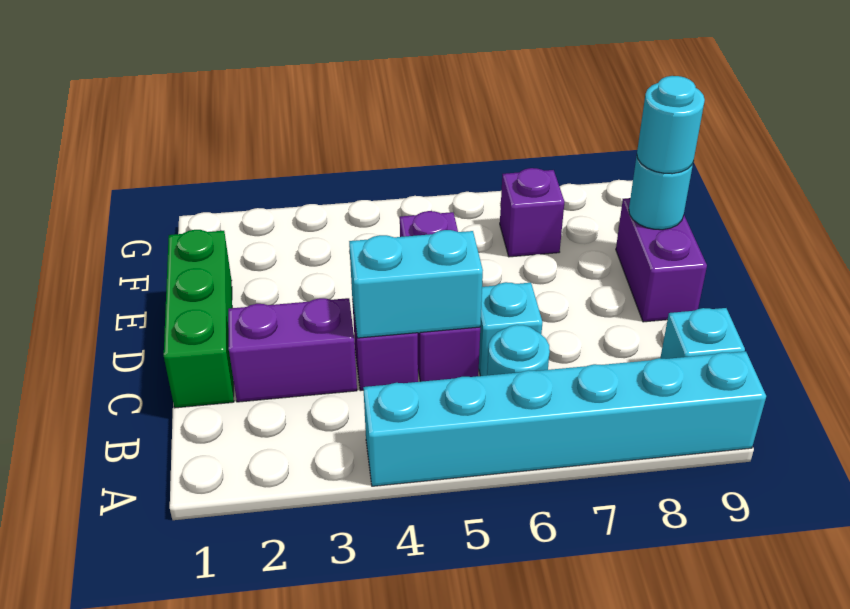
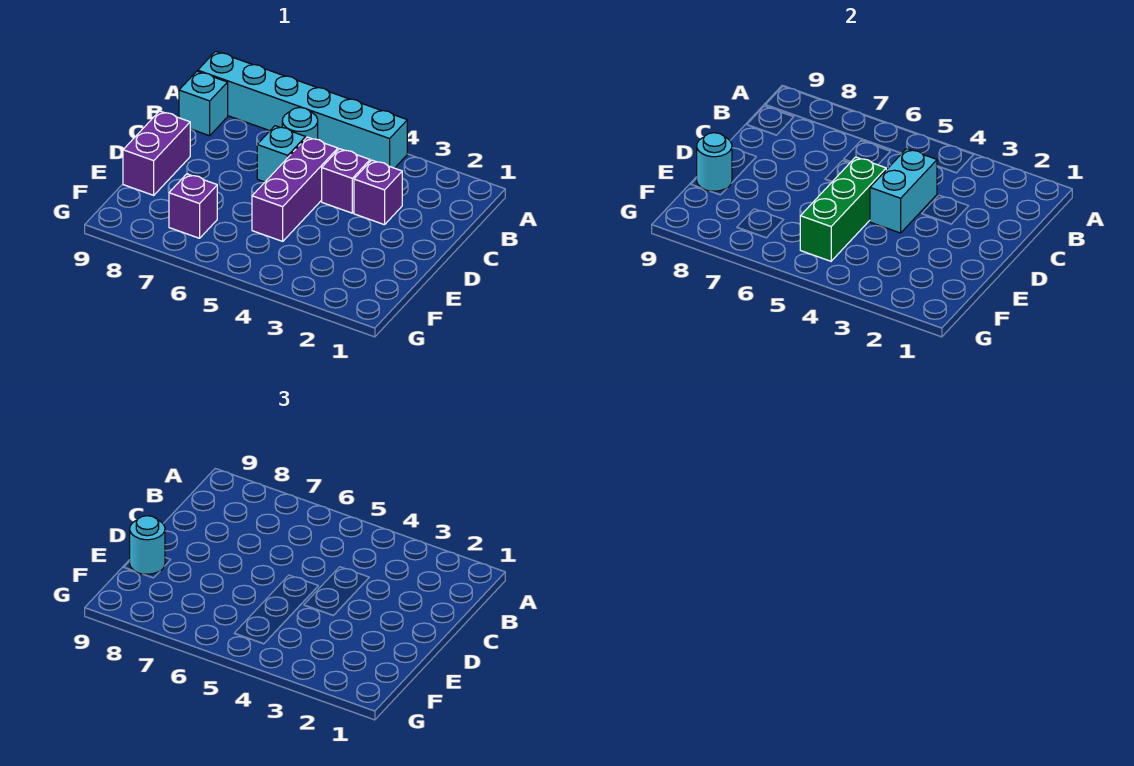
green 1x3 brick [164,230,234,408] -> green 1x3 brick moved to [800,157,886,261]
purple 1x2 brick [228,298,357,402] -> purple 1x1 brick [354,160,402,225]
cyan 1x2 brick [349,230,483,338] -> cyan 1x2 brick turned to [870,149,937,233]

